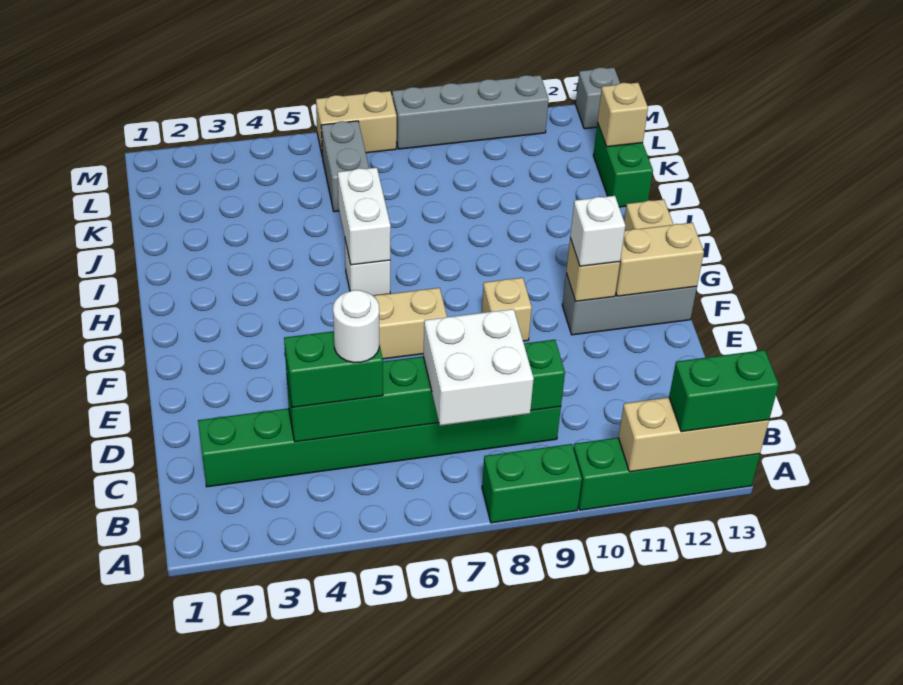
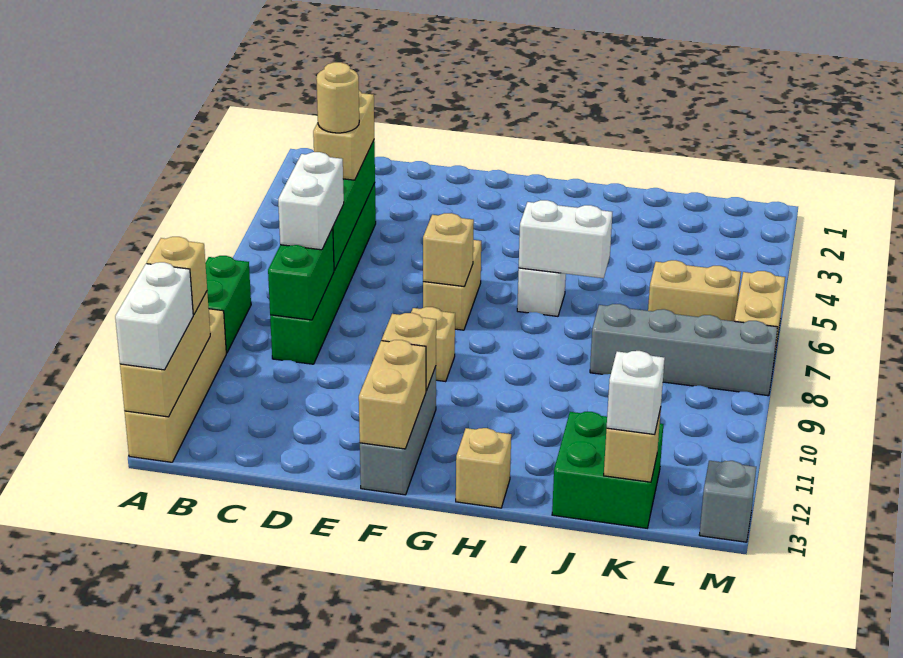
green 1x4 brick [573,438,760,510] -> tan 1x4 brick [125,309,226,462]
none -> tan 1x1 brick [147,237,207,315]
green 1x2 brick [669,350,779,432] -> white 1x2 brick [115,262,193,370]
white 2x2 brick [423,309,534,426] -> white 1x2 brick [278,152,344,250]
green 1x8 brick [198,407,561,487] -> green 1x6 brick [270,183,376,364]
green 1x2 brick [284,331,383,407] -> tan 1x2 brick [313,91,374,180]
white 1x1 round brick [333,290,379,363] -> tan 1x1 round brick [316,62,359,133]
none -> tan 1x1 brick [423,213,474,287]
white 1x1 brick [570,196,625,266] -> white 1x1 brick moved to [607,351,665,434]
green 1x2 brick [593,122,653,207] -> green 2x2 brick [552,412,663,528]
grey 1x2 brick [321,121,369,212] -> tan 1x2 brick [648,260,741,321]
grey 1x4 brick [392,75,549,149] -> grey 1x4 brick turned to [590,304,778,396]

